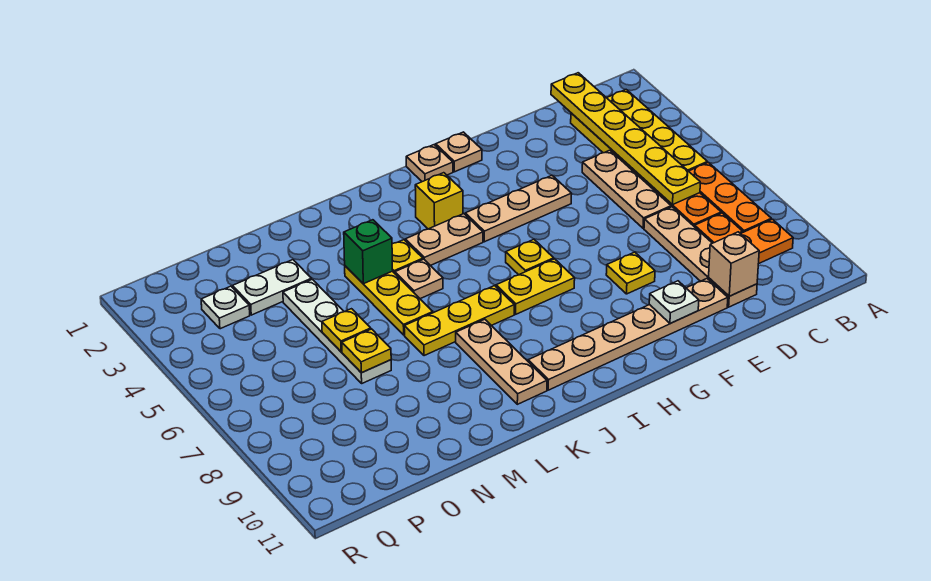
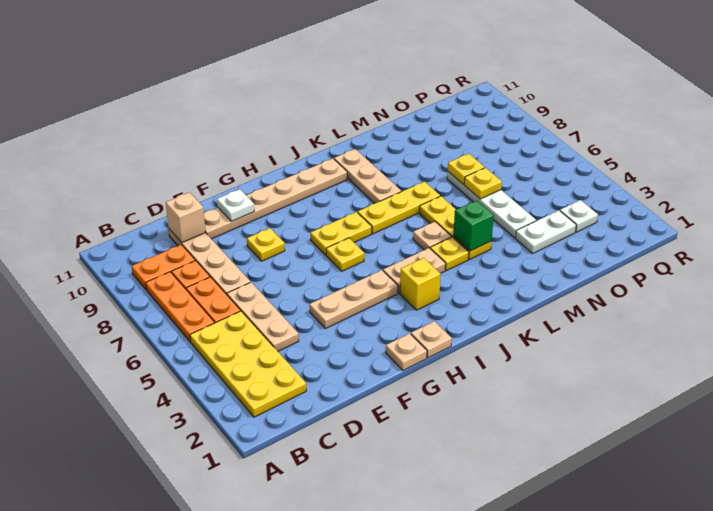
yellow 1x6 plate [551,73,700,205] -> none

